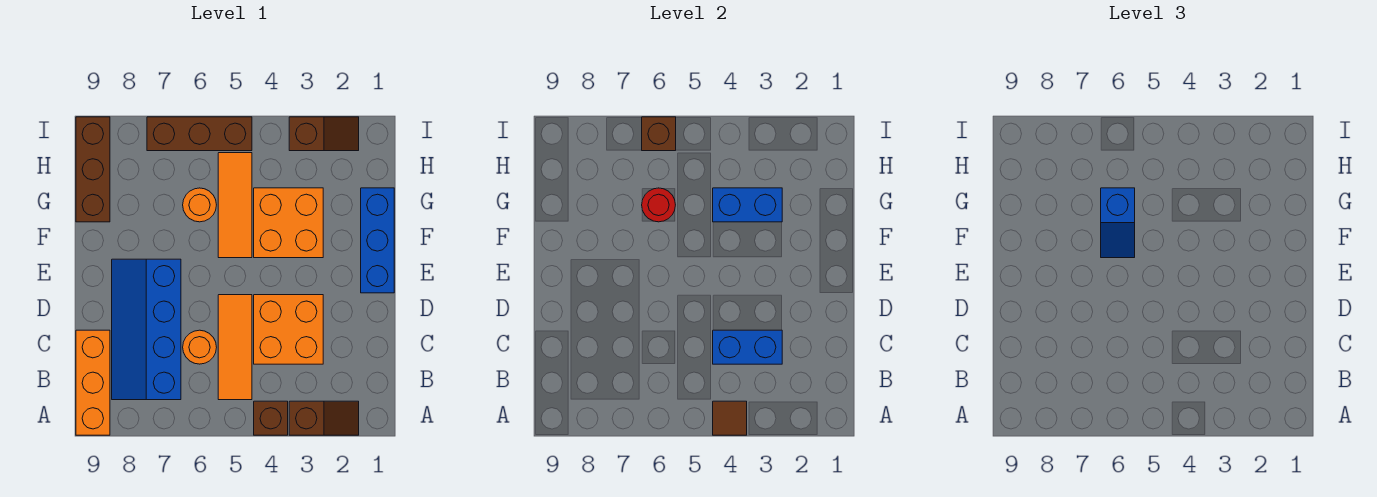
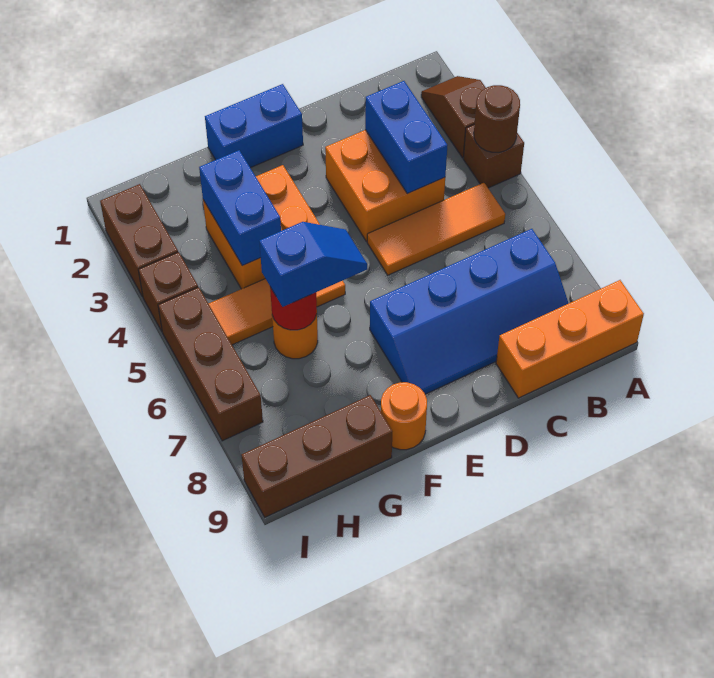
brown 1x1 tile [713,401,747,435] -> brown 1x1 round brick [474,85,520,152]
orange 1x1 round brick [183,330,217,364] -> orange 1x1 round brick moved to [381,382,427,450]
blue 1x3 brick [361,188,394,293] -> blue 1x2 brick [205,84,303,168]
brown 1x2 slope [289,117,359,151] -> brown 1x2 brick [100,184,178,297]
brown 1x1 brick [642,117,676,151] -> brown 1x1 brick moved to [138,252,198,331]

